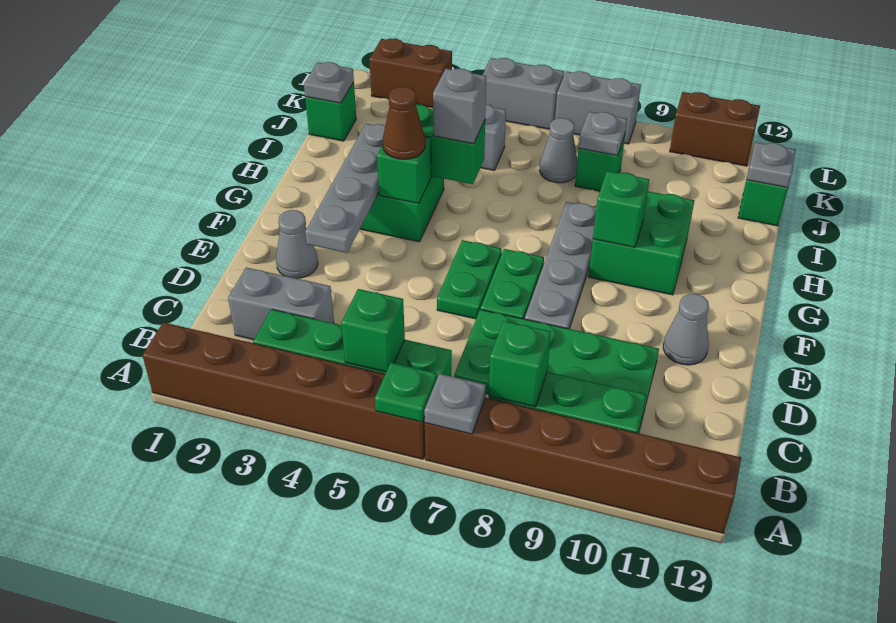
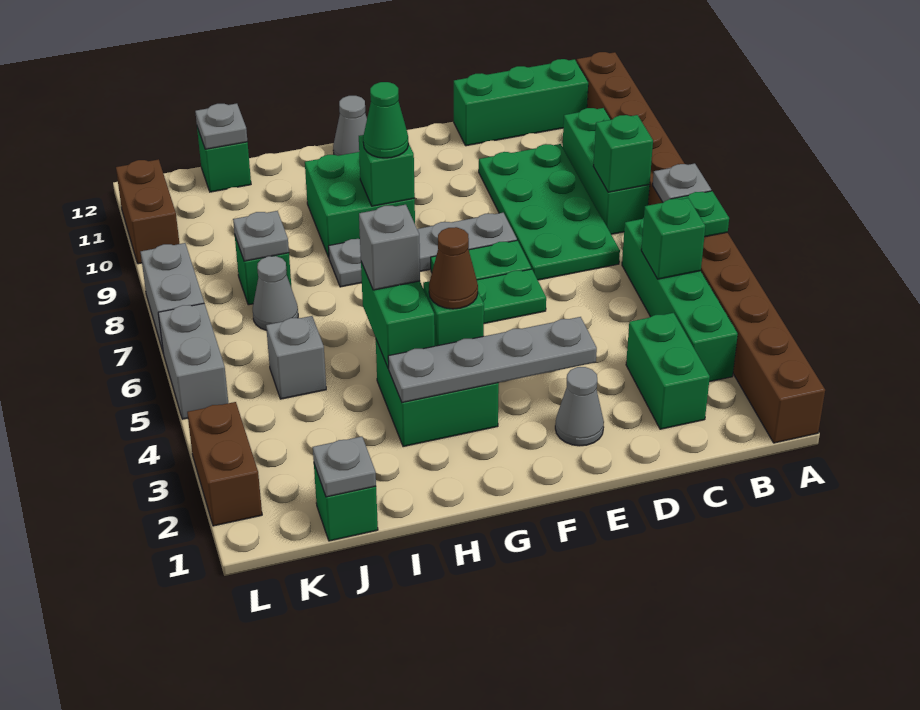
none -> green 1x3 brick [454,59,588,146]
grey 1x2 brick [228,267,334,340] -> green 1x2 brick [626,313,710,429]
grey 1x1 cone [663,294,709,365] -> grey 1x1 cone moved to [333,96,367,156]
none -> green 1x1 cone [363,82,408,158]

